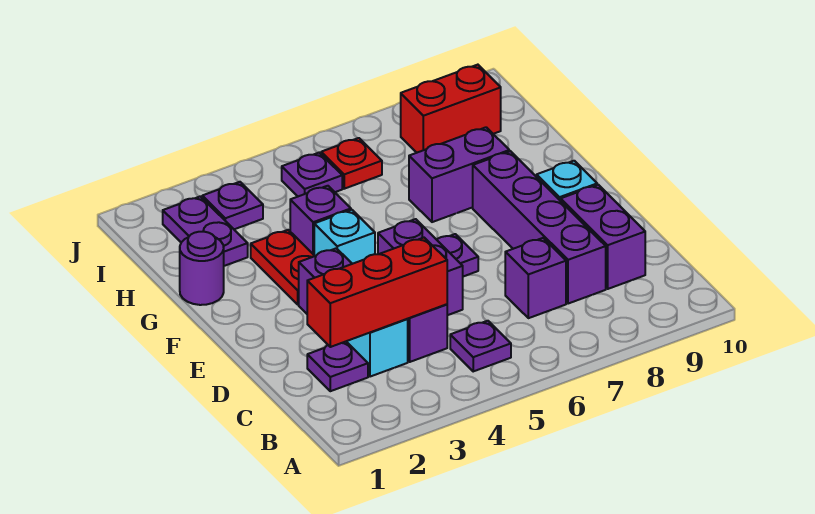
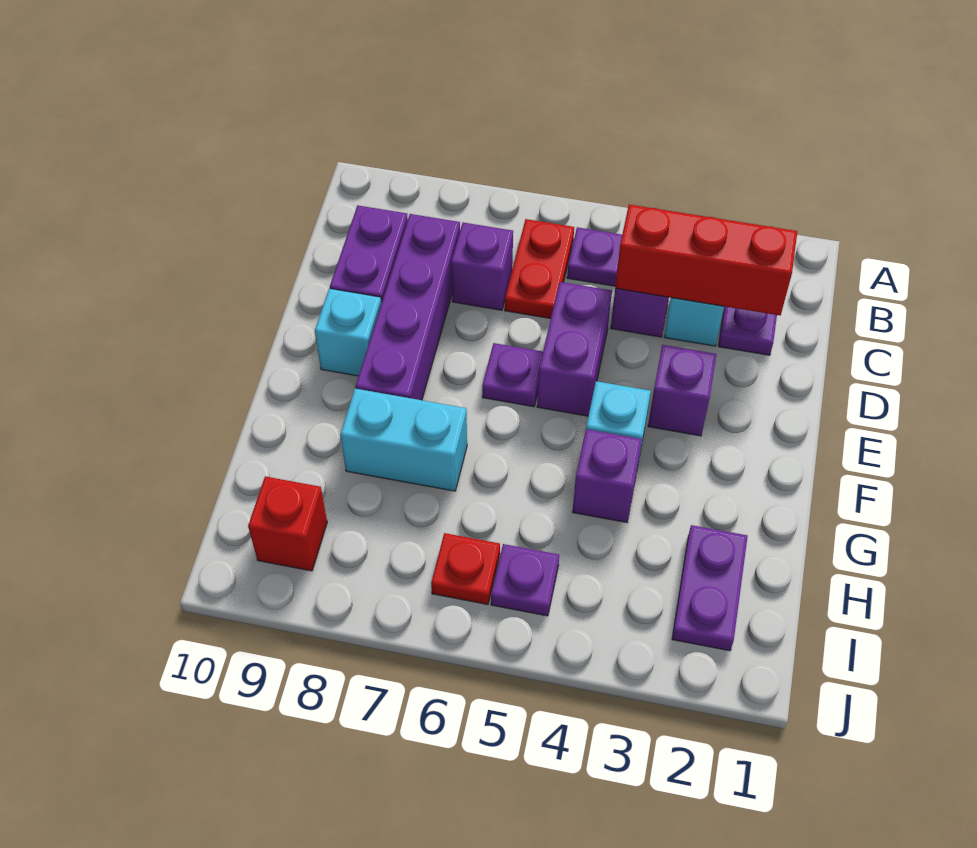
red 1x2 plate [251,230,314,304] -> red 1x2 plate moved to [505,219,574,319]
purple 1x1 round brick [180,232,224,305] -> none
purple 1x2 brick [409,127,509,222] -> cyan 1x2 brick [340,389,467,491]
purple 1x1 plate [202,182,263,229] -> none
red 1x2 brick [401,65,501,153] -> red 1x1 brick [248,476,327,571]

